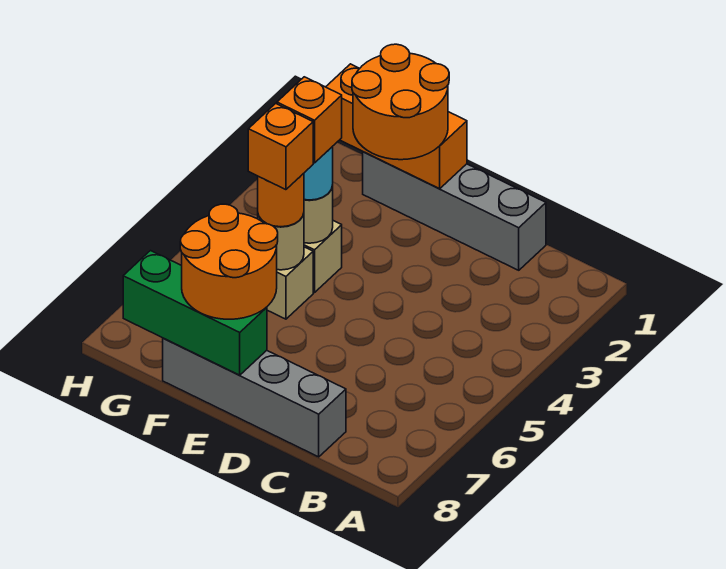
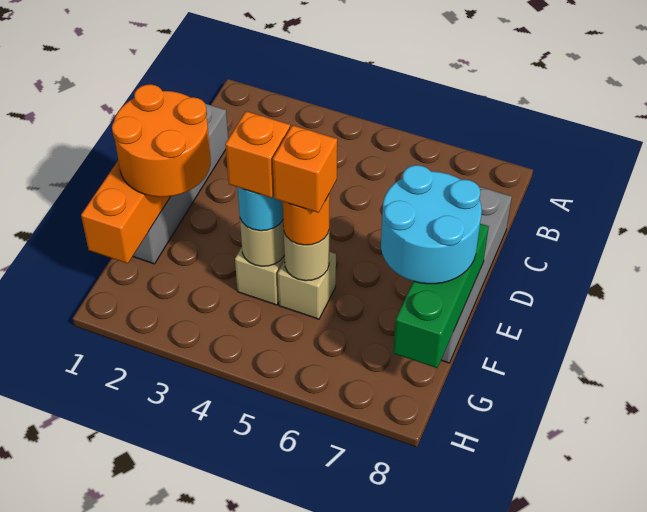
orange 2x2 round brick [180,204,278,319] -> cyan 2x2 round brick [381,165,482,284]

